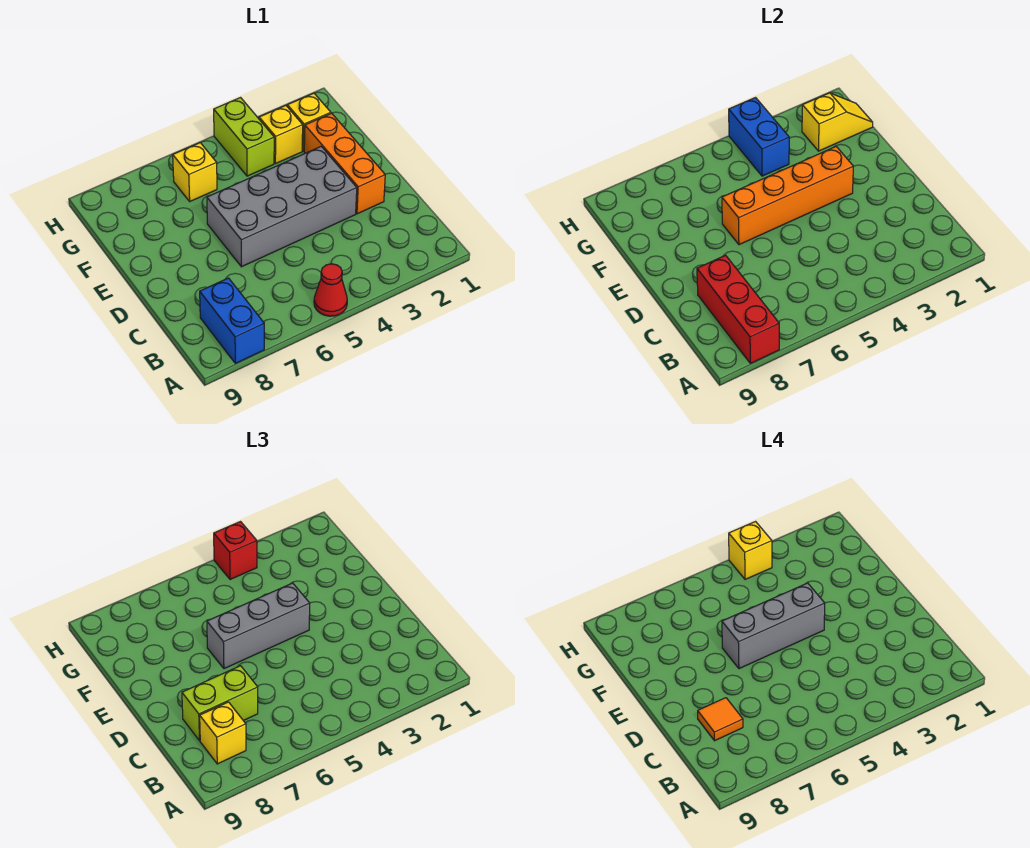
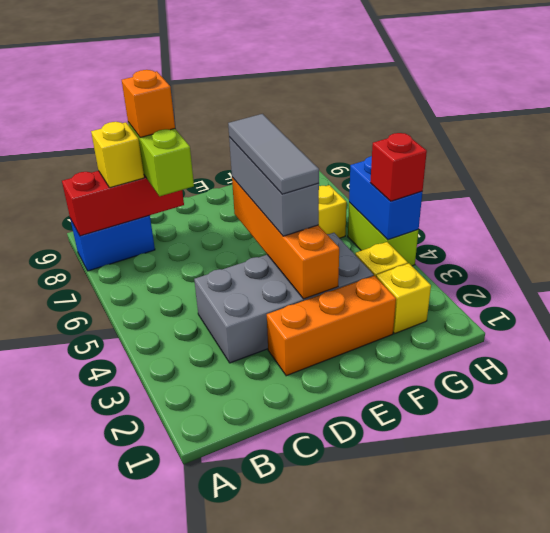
red 1x1 cone [314,264,347,316] -> none
orange 1x1 tile [698,698,743,741] -> orange 1x1 brick [122,70,175,138]
grey 2x4 brick [207,147,357,267] -> grey 2x4 brick turned to [194,233,374,363]
grey 1x3 brick [722,583,825,669] -> grey 1x3 tile [228,114,319,194]
yellow 1x2 slope [802,93,873,151] -> none
lime 1x2 brick [214,98,274,176] -> lime 1x2 brick turned to [348,203,418,266]
blue 1x2 brick [729,98,789,176] -> blue 1x2 brick turned to [349,156,422,240]
yellow 1x1 brick [729,522,772,579] -> none

